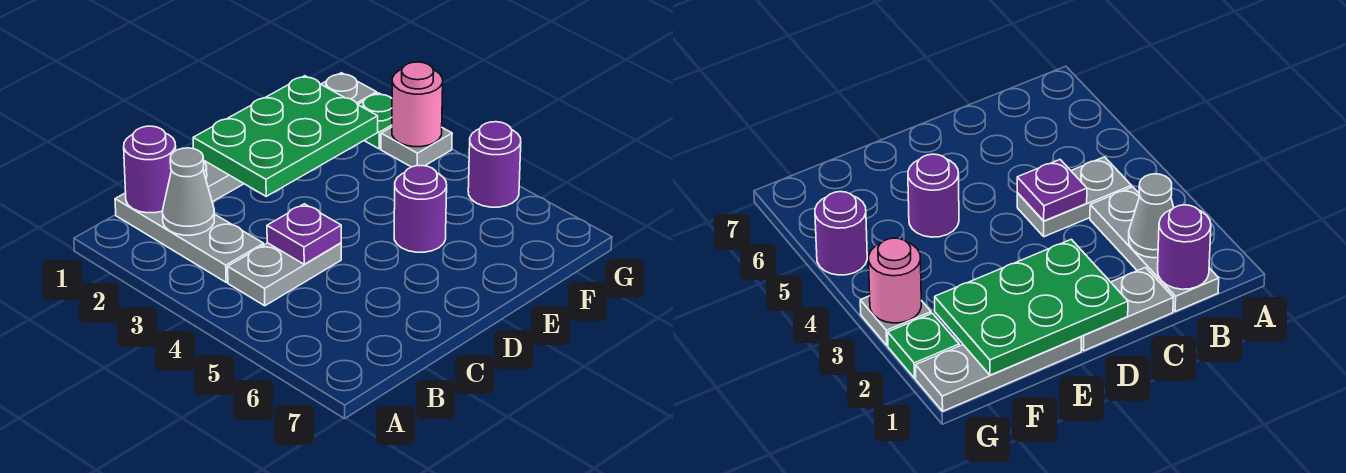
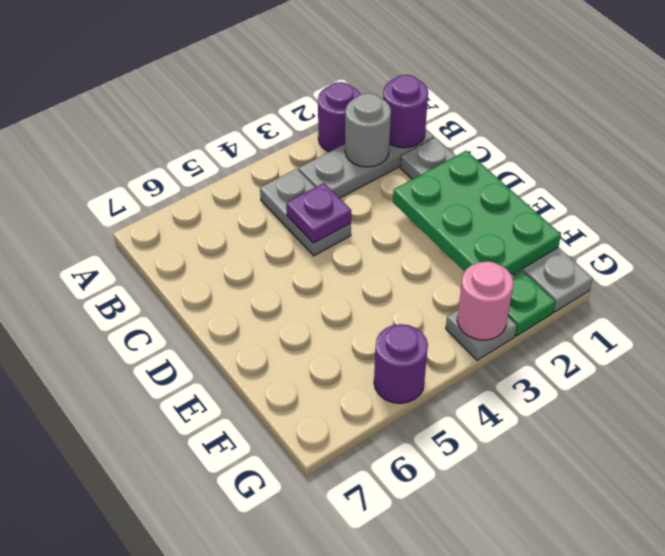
grey 1x1 cone [163,148,214,235] -> grey 1x1 round brick [345,93,391,167]
purple 1x1 round brick [394,166,447,252] -> purple 1x1 round brick moved to [318,82,361,152]

